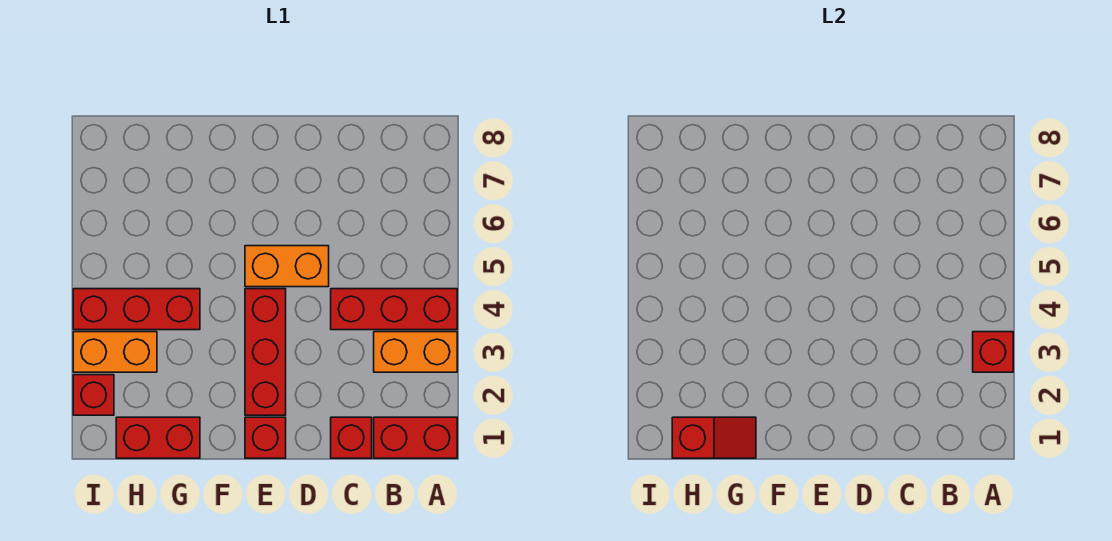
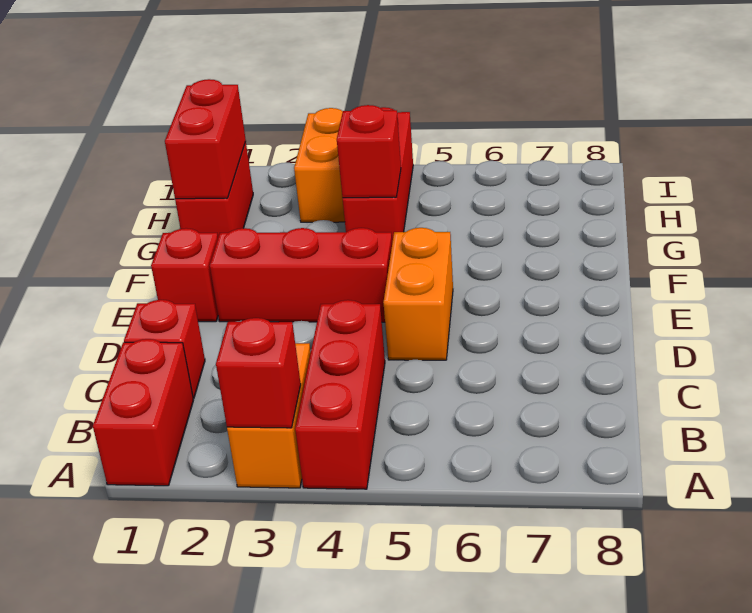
red 1x2 slope [672,417,756,458] -> red 1x2 brick [165,79,246,199]
red 1x1 brick [73,375,114,415] -> red 1x1 brick moved to [337,105,401,198]

